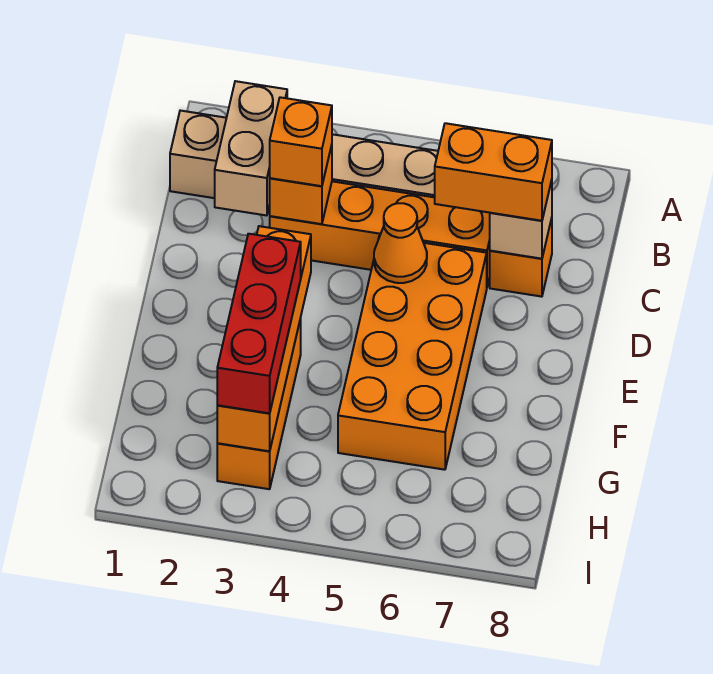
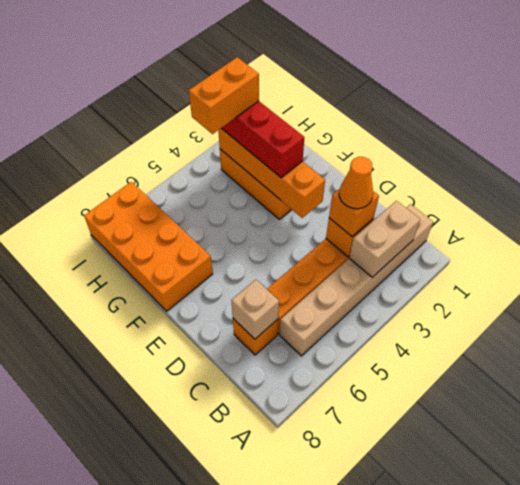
tan 1x2 brick [215,81,287,216] -> tan 1x2 brick turned to [349,201,420,277]
orange 1x2 brick [435,123,552,221] -> orange 1x2 brick moved to [189,57,259,134]
orange 2x4 brick [338,236,487,470] -> orange 2x4 brick moved to [84,182,213,311]
orange 1x1 cone [374,203,427,283] -> orange 1x1 cone moved to [339,157,373,209]

